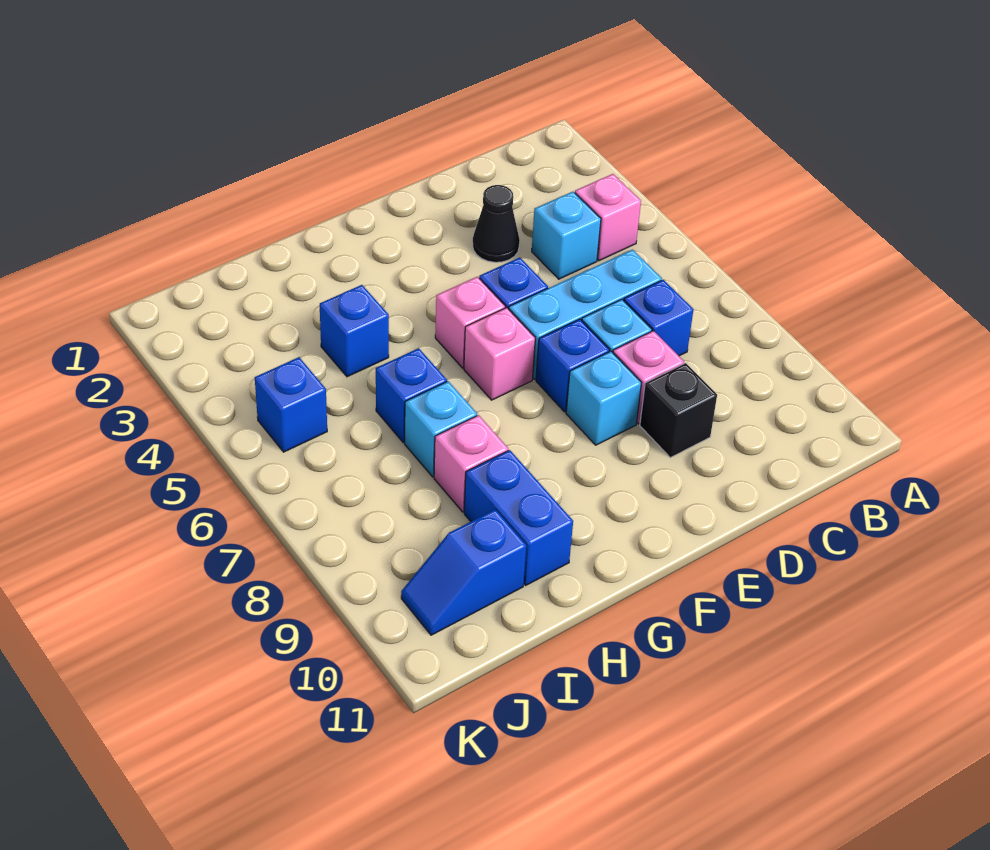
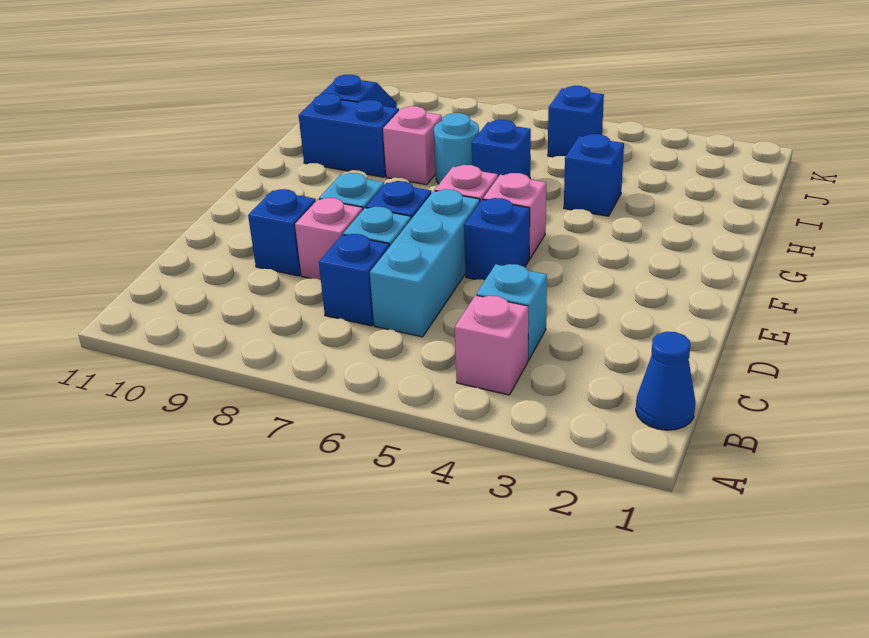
none -> blue 1x1 cone [636,332,696,430]
black 1x1 cone [473,185,520,262] -> none
black 1x1 brick [640,363,717,458] -> blue 1x1 brick [248,189,316,276]
cyan 1x1 brick [405,381,477,477] -> cyan 1x1 round brick [434,113,479,184]

